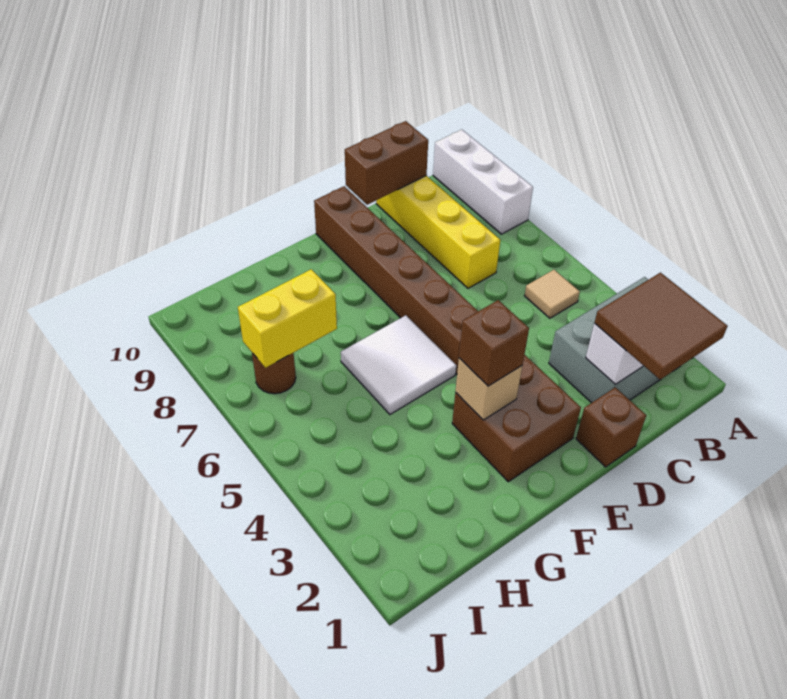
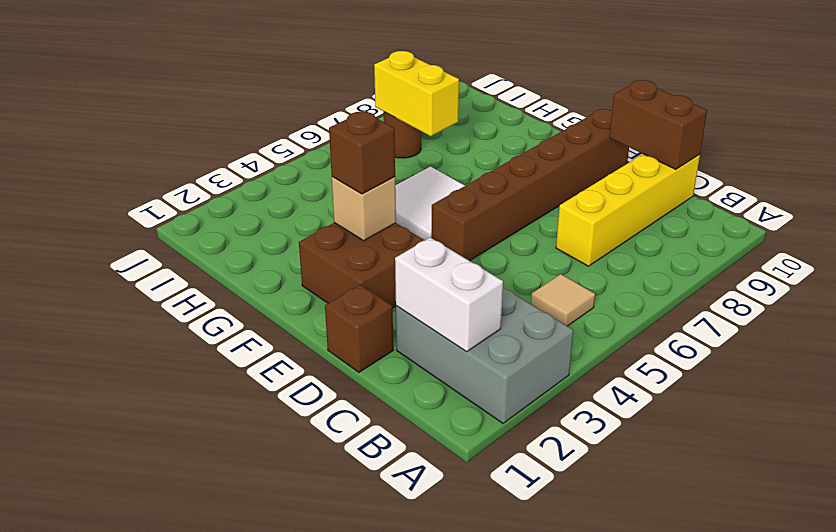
white 1x3 brick [433,130,533,234] -> none
brown 2x2 tile [595,273,727,380] -> none

